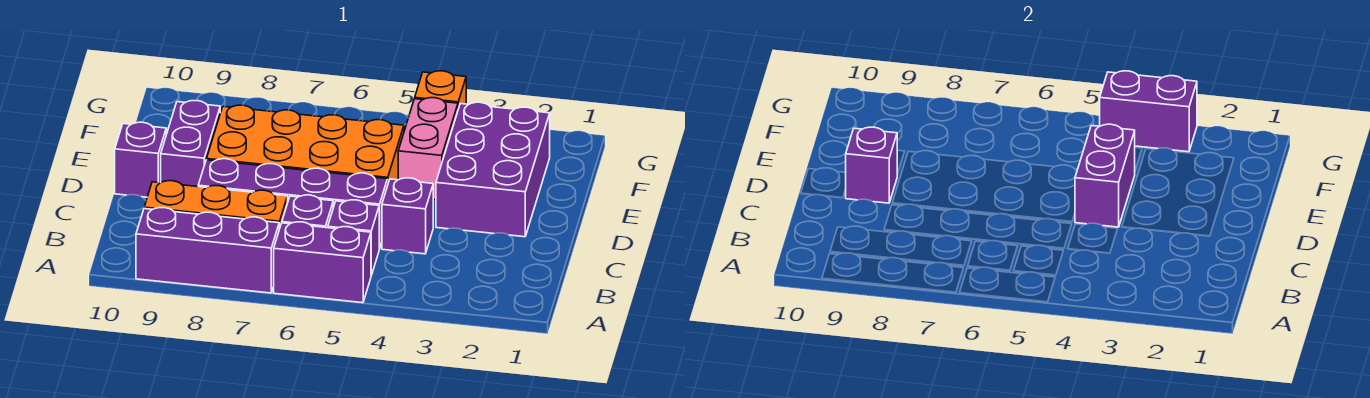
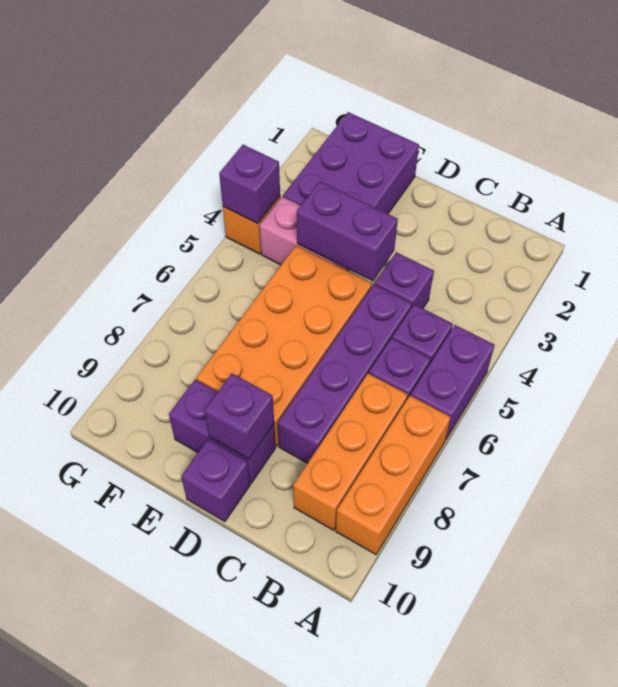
purple 1x3 brick [136,208,279,293] -> orange 1x3 brick [336,395,451,554]
purple 2x3 brick [436,102,550,237] -> purple 2x3 brick turned to [283,112,419,214]
purple 1x2 brick [1100,71,1197,152] -> purple 1x1 brick [219,145,280,224]

